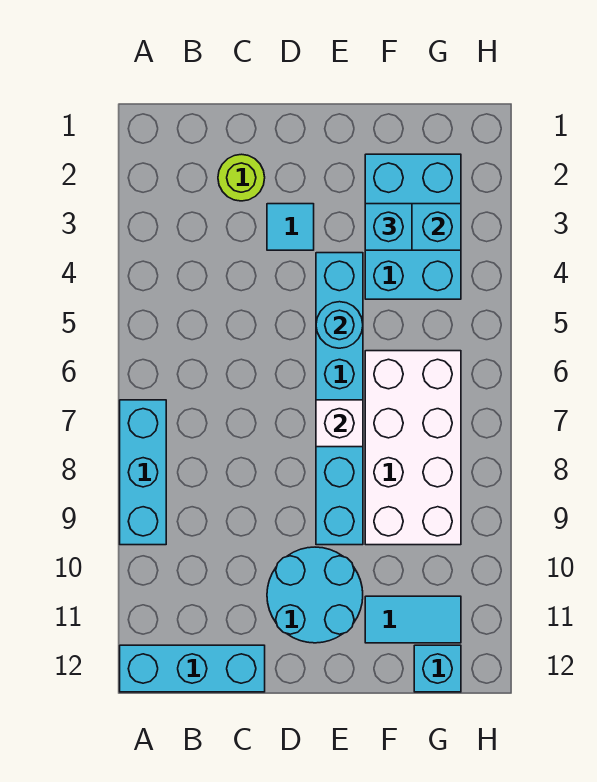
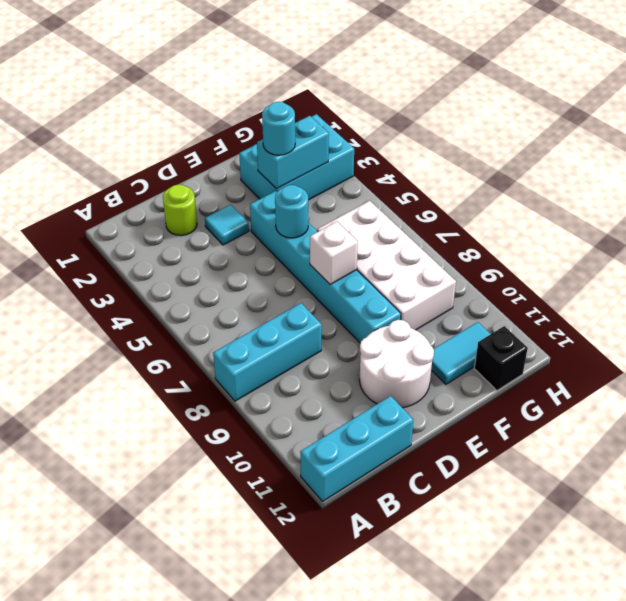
cyan 1x3 brick [120,400,166,545] -> cyan 1x3 brick turned to [213,303,322,401]
cyan 2x2 round brick [267,547,363,643] -> white 2x2 round brick [359,320,434,408]
cyan 2x3 brick [365,154,461,299] -> cyan 2x3 brick turned to [239,114,354,200]
cyan 1x1 brick [365,204,412,250] -> cyan 1x1 round brick [262,102,295,155]
cyan 1x1 brick [414,645,461,692] -> black 1x1 brick [474,326,528,390]

